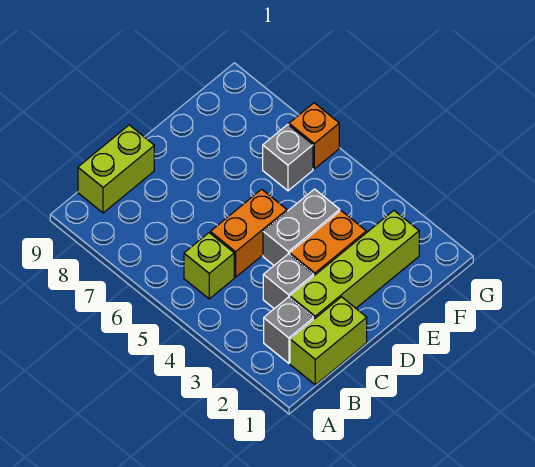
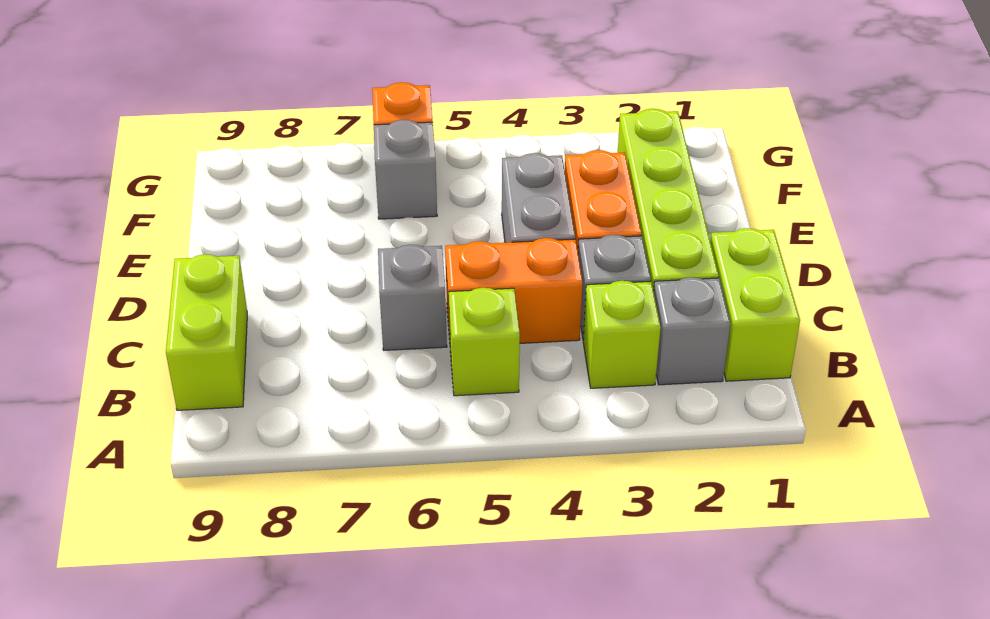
none -> lime 1x1 brick [583,281,661,388]
orange 1x2 brick [210,189,287,277] -> orange 1x2 brick turned to [445,238,583,343]
none -> grey 1x1 brick [378,245,447,350]

